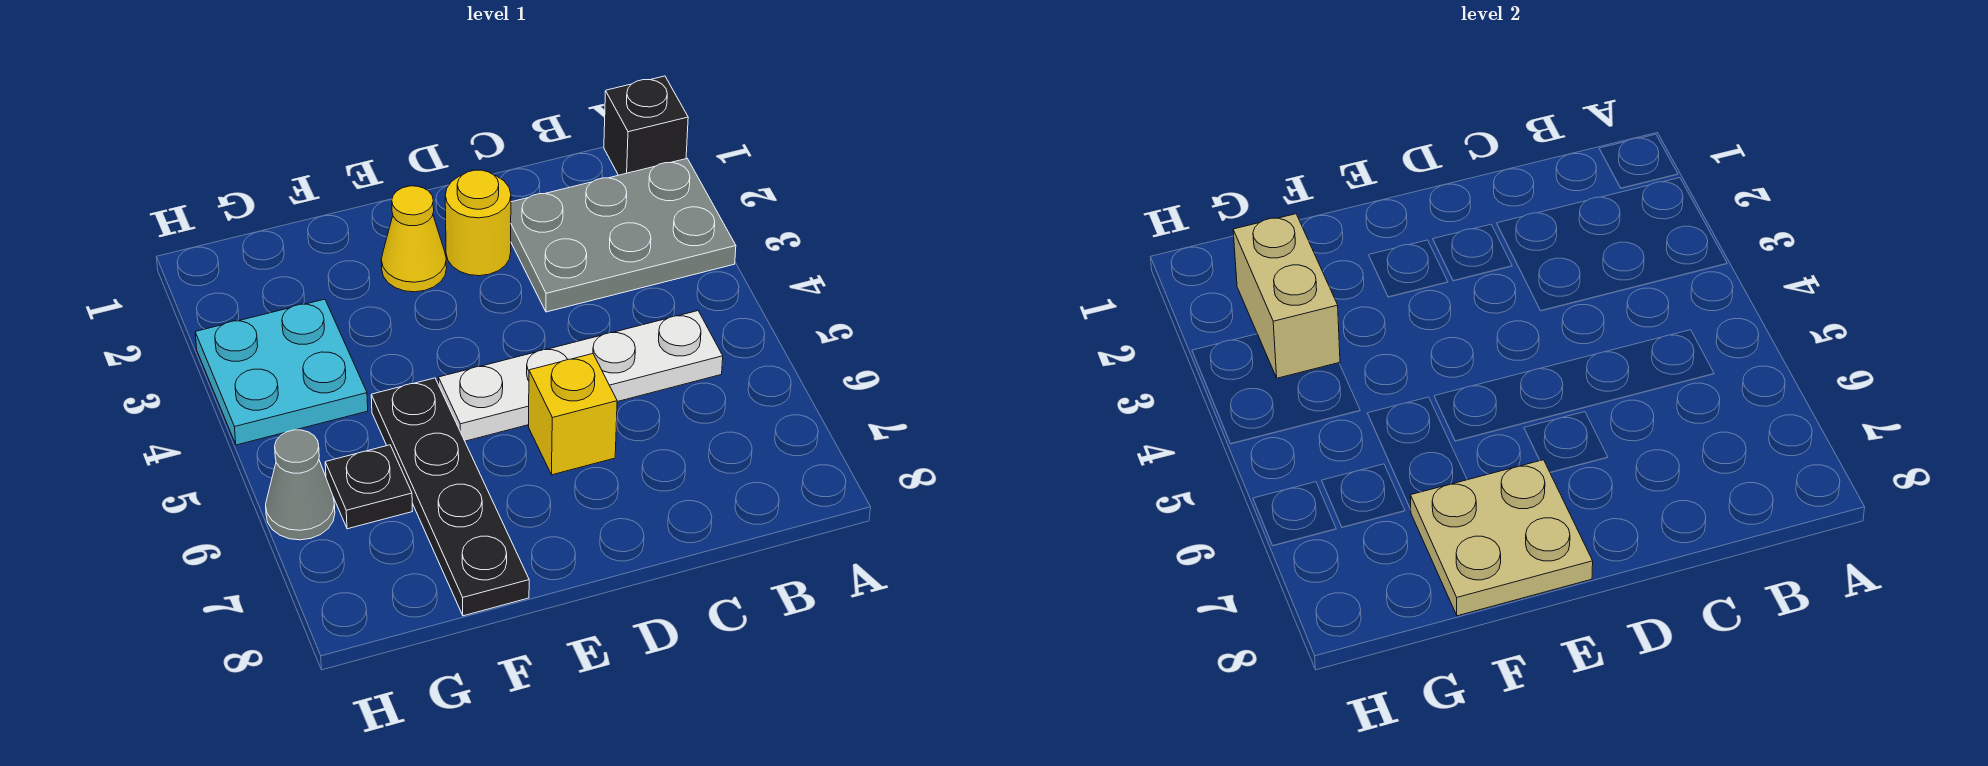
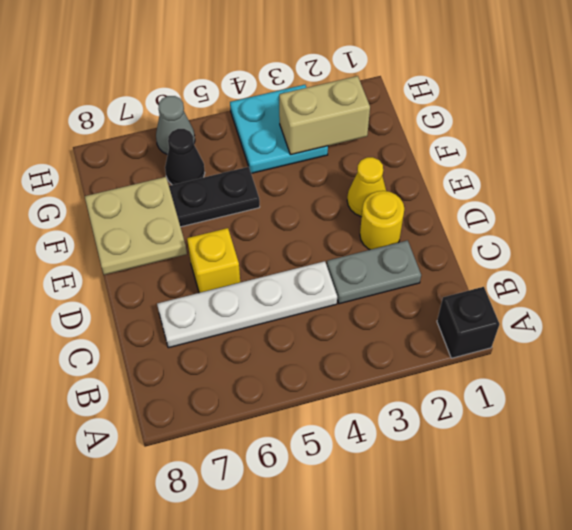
grey 2x3 plate [511,159,736,312] -> grey 1x2 plate [327,240,421,304]
white 1x4 plate [438,311,723,441] -> white 1x4 plate turned to [157,261,337,348]
black 1x1 plate [325,445,412,529] -> black 1x1 cone [165,129,205,185]

